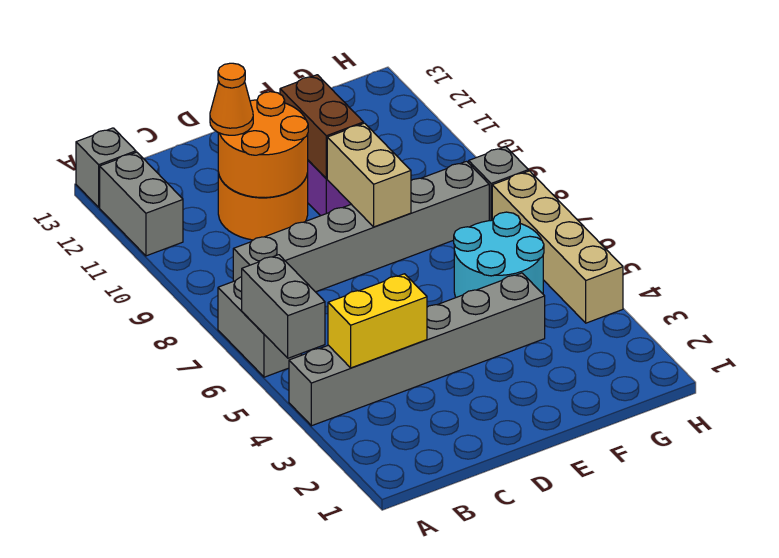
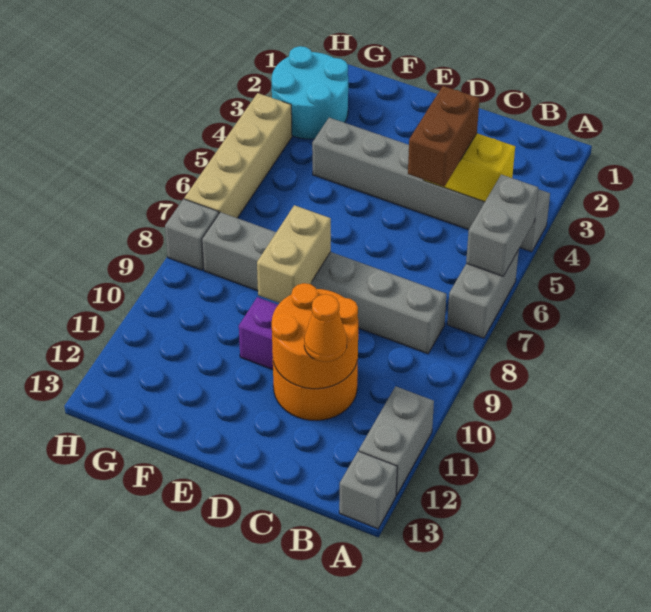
brown 1x2 brick [280,75,364,179] -> brown 1x2 brick moved to [408,86,480,187]
cyan 2x2 round brick [454,212,544,297] -> cyan 2x2 round brick moved to [272,46,348,139]

